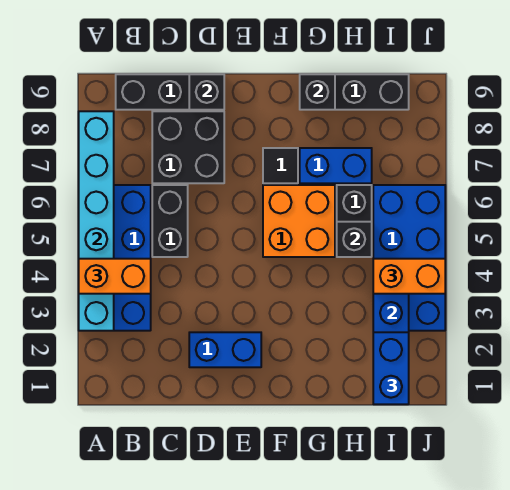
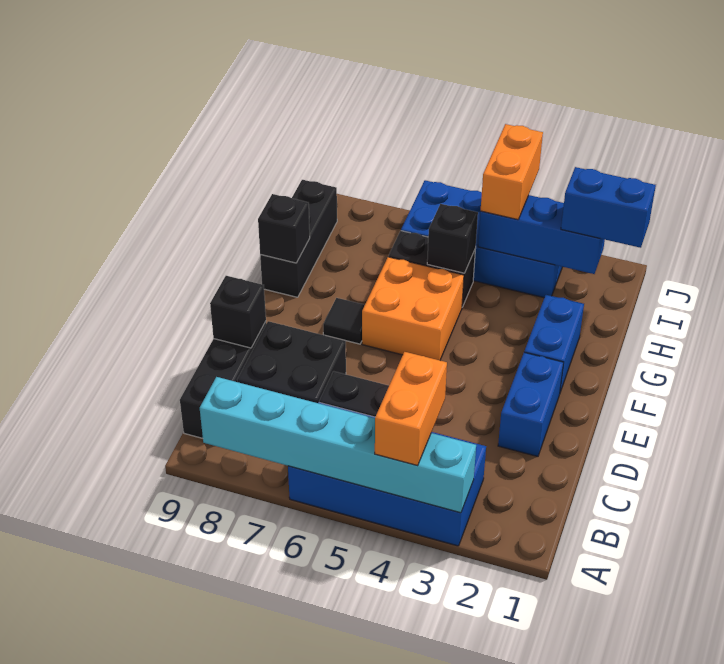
blue 1x2 brick [300,148,372,183] -> blue 1x2 brick moved to [524,295,584,392]

